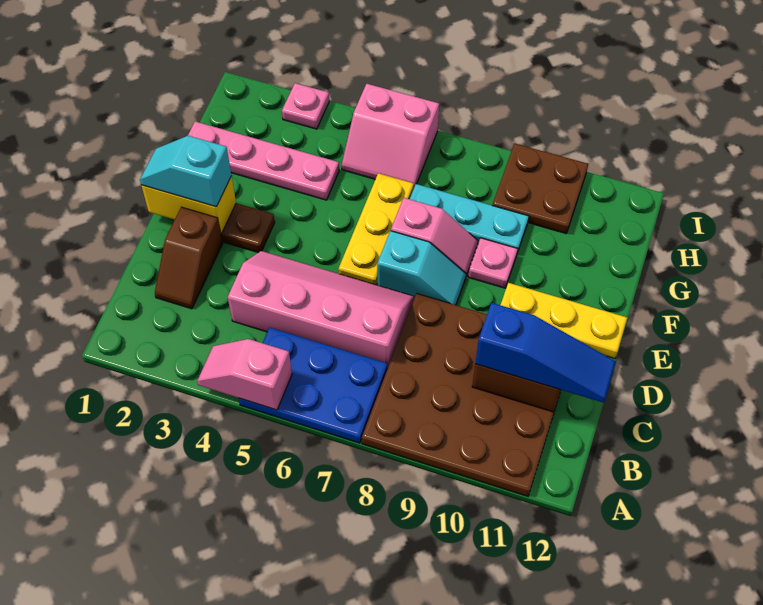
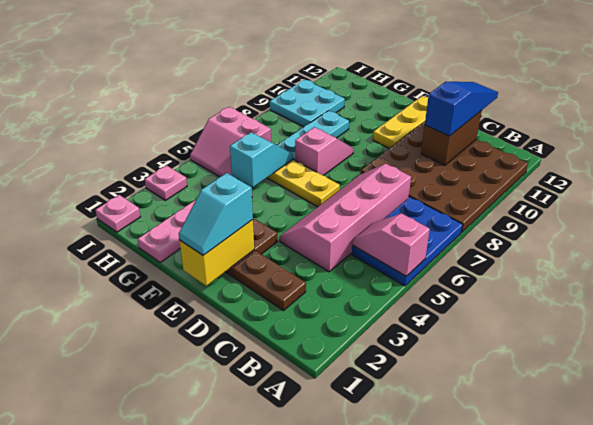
pink 1x2 slope [197,339,292,410] -> pink 1x2 slope turned to [352,214,430,276]
brown 1x2 slope [155,207,223,309] -> brown 1x2 plate [233,251,306,311]
cyan 1x2 slope [377,231,466,305] -> cyan 1x2 slope moved to [230,132,293,187]
pink 1x1 plate [468,238,518,288] -> pink 1x1 plate moved to [96,195,140,232]
pink 2x2 slope [342,84,439,187] -> pink 2x2 slope turned to [190,107,271,179]
brown 2x2 plate [492,144,588,233] -> cyan 2x2 plate [270,80,345,127]

